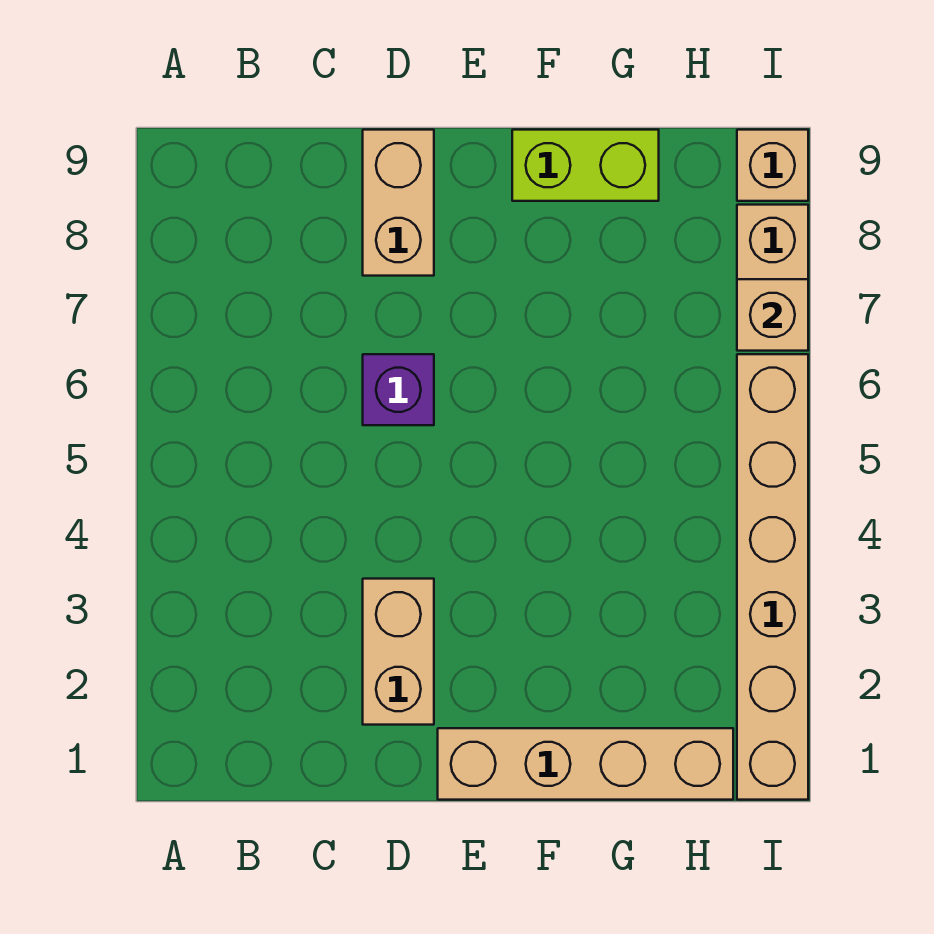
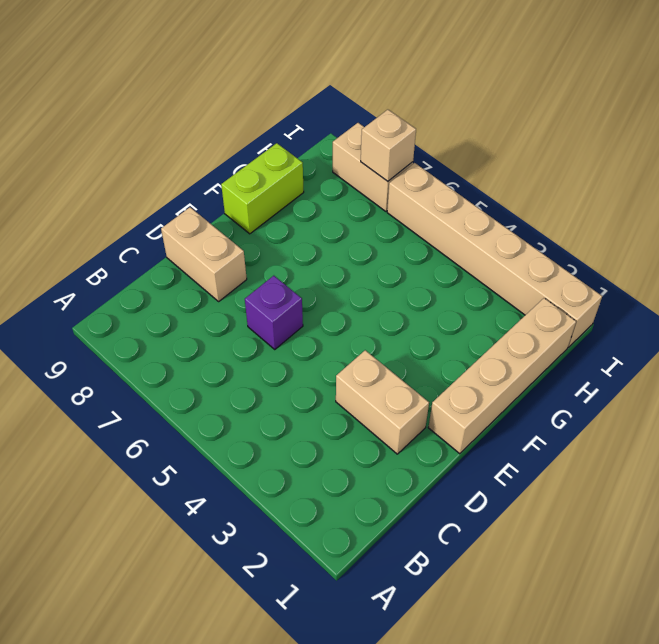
tan 1x1 brick [737,130,808,201] -> none

